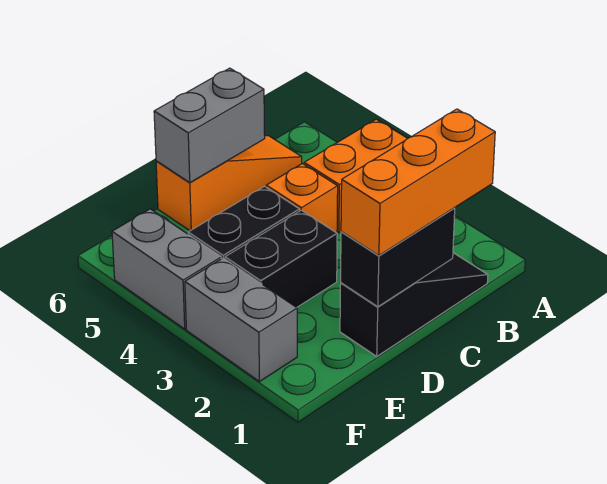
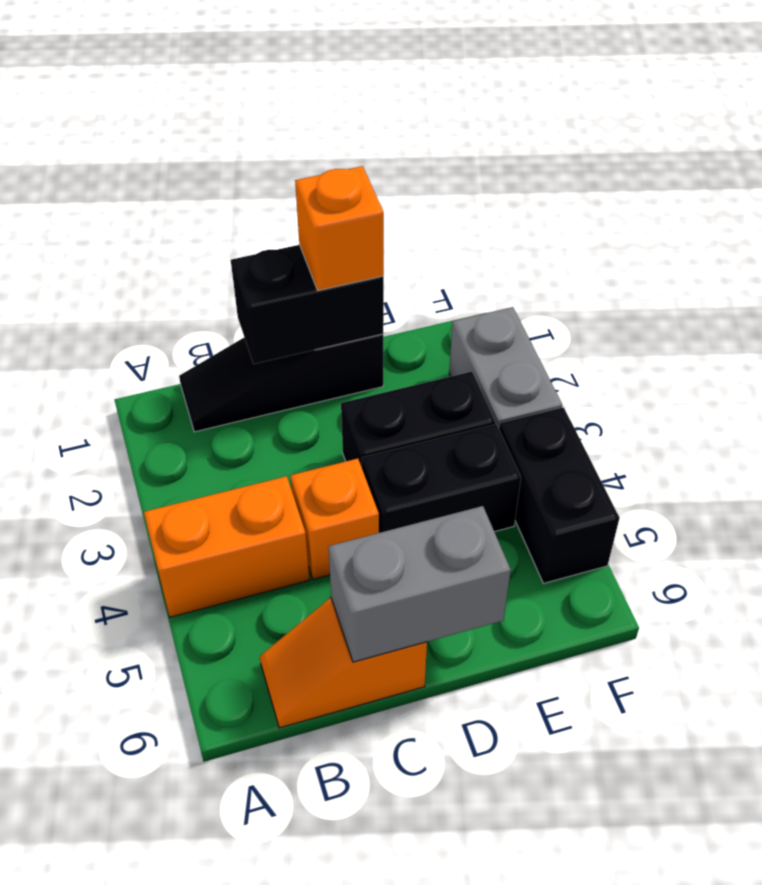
orange 1x3 brick [341,109,495,256] -> orange 1x1 brick [295,166,384,291]
orange 1x3 slope [156,136,302,231] -> orange 1x2 slope [260,598,427,728]
grey 1x2 brick [112,209,221,329] -> black 1x2 brick [499,407,620,583]

